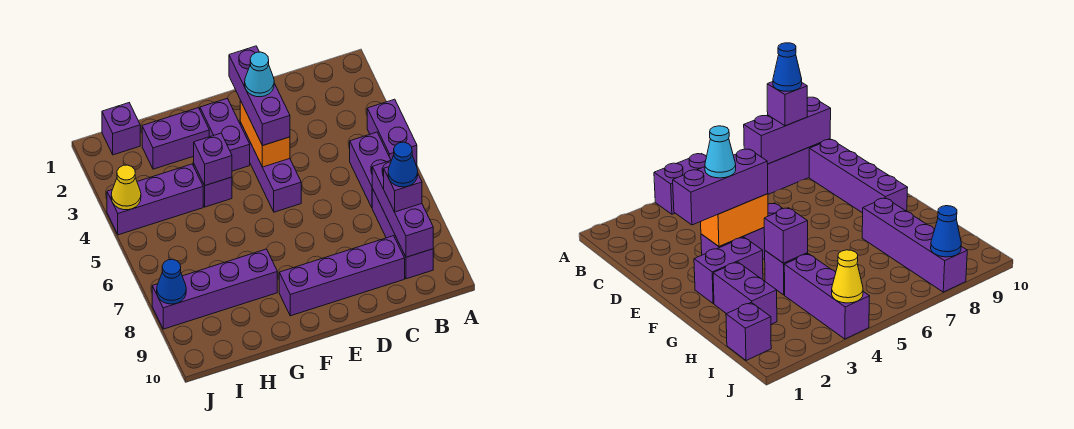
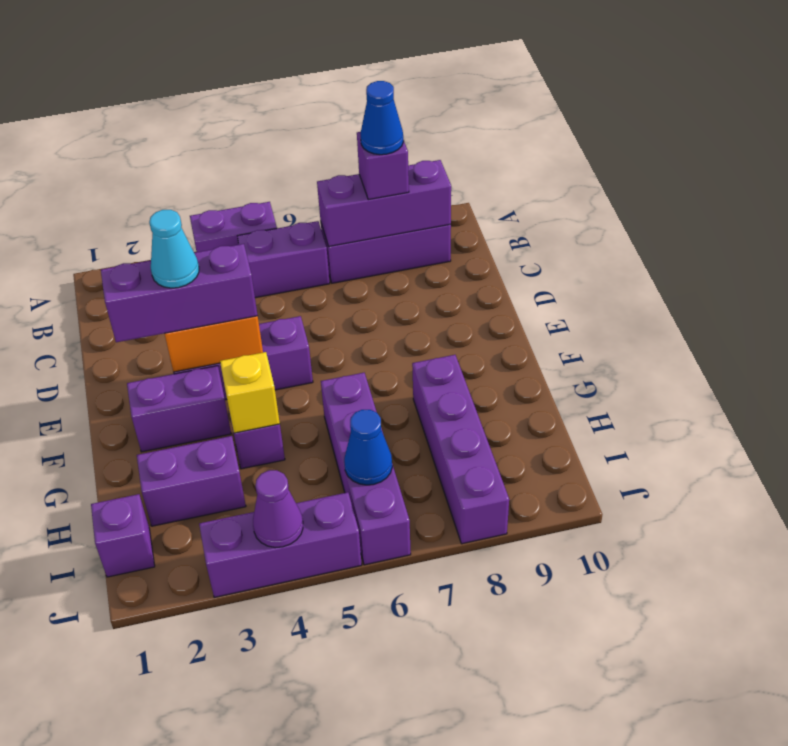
purple 1x4 brick [279,236,405,316] -> purple 1x4 brick moved to [321,373,411,565]
purple 1x2 brick [142,108,209,169] -> purple 1x2 brick turned to [137,436,246,526]
purple 1x1 brick [194,133,232,186] -> yellow 1x1 brick [220,352,280,433]
purple 1x3 brick [107,164,203,235] -> purple 1x3 brick turned to [199,492,362,598]
yellow 1x1 cone [111,165,141,210] -> purple 1x1 cone [253,470,303,548]
blue 1x1 cone [157,259,186,304] -> blue 1x1 cone moved to [344,410,392,485]

